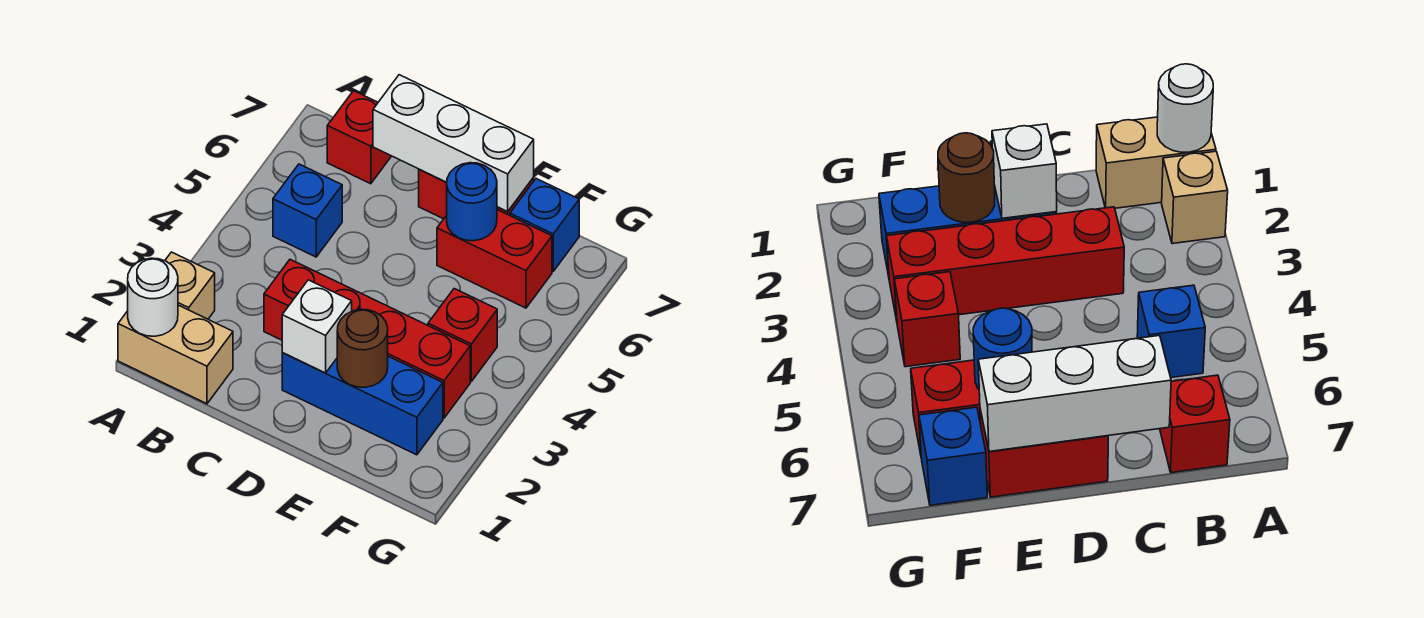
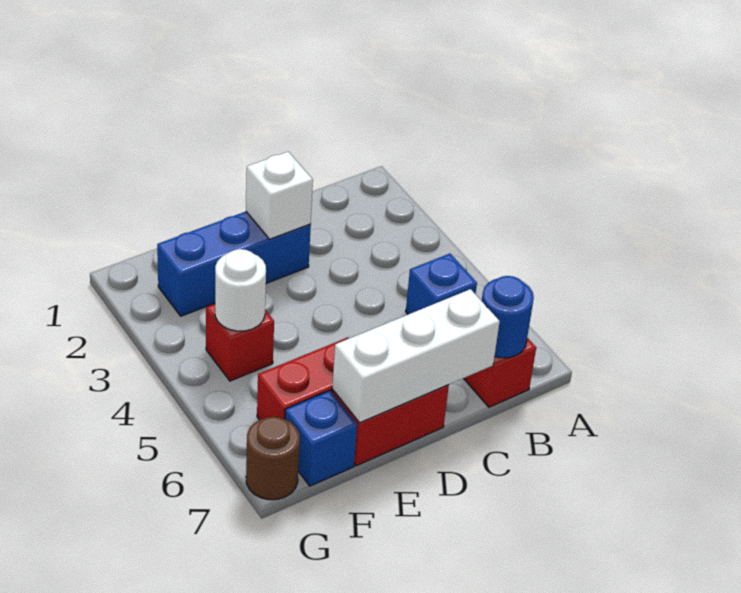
tan 1x2 brick [118,305,233,404] -> none
white 1x1 round brick [128,258,178,336] -> white 1x1 round brick moved to [215,249,266,331]
tan 1x1 brick [165,252,215,319] -> none
red 1x4 brick [264,259,470,418] -> none
brown 1x1 round brick [337,309,388,387] -> brown 1x1 round brick moved to [246,417,300,500]
blue 1x1 round brick [447,163,497,241] -> blue 1x1 round brick moved to [482,276,534,358]

